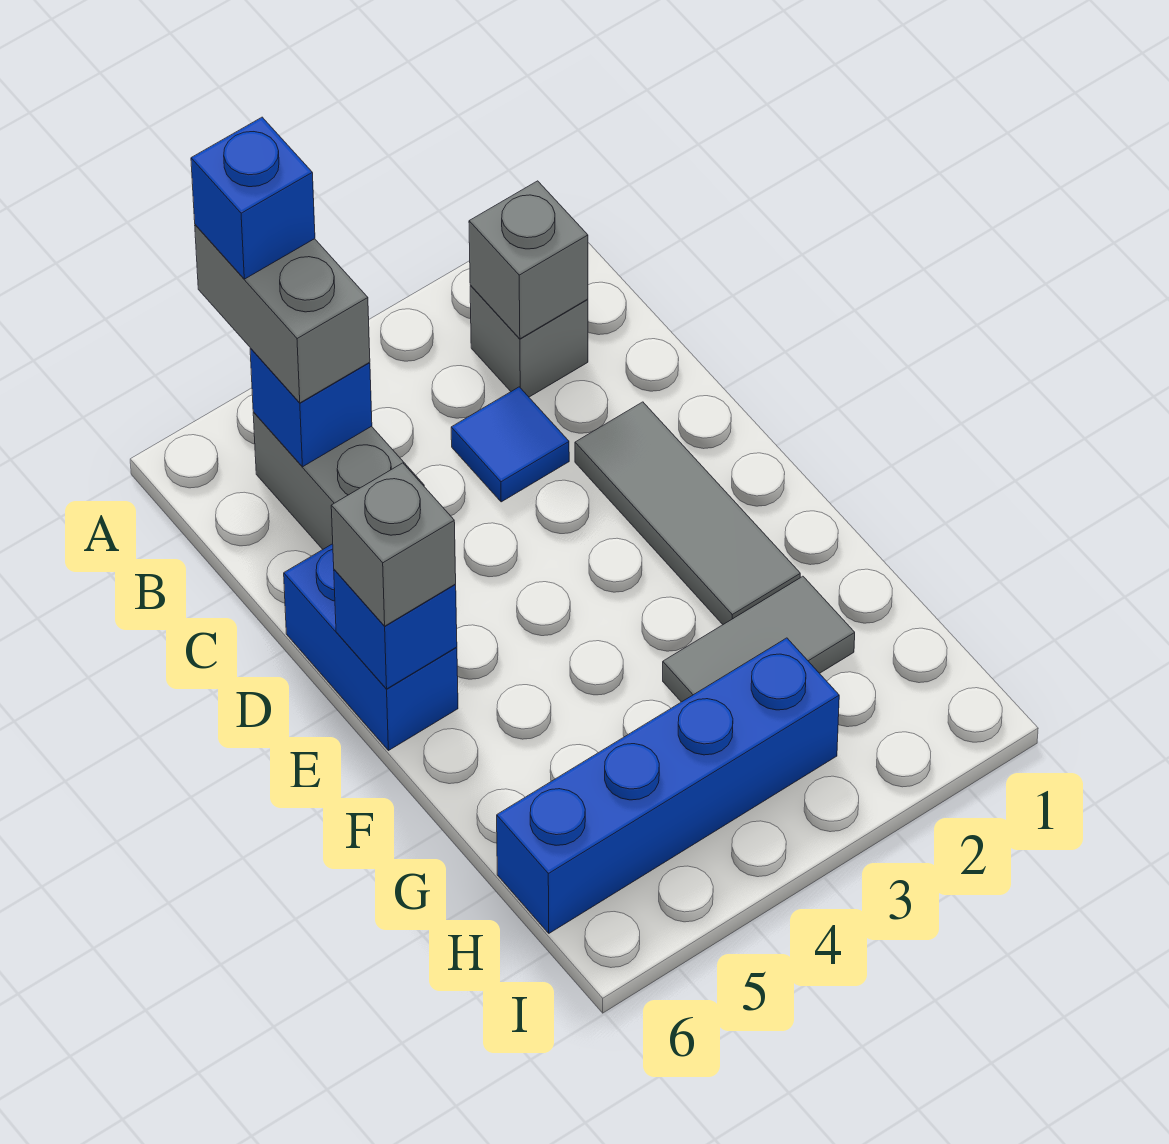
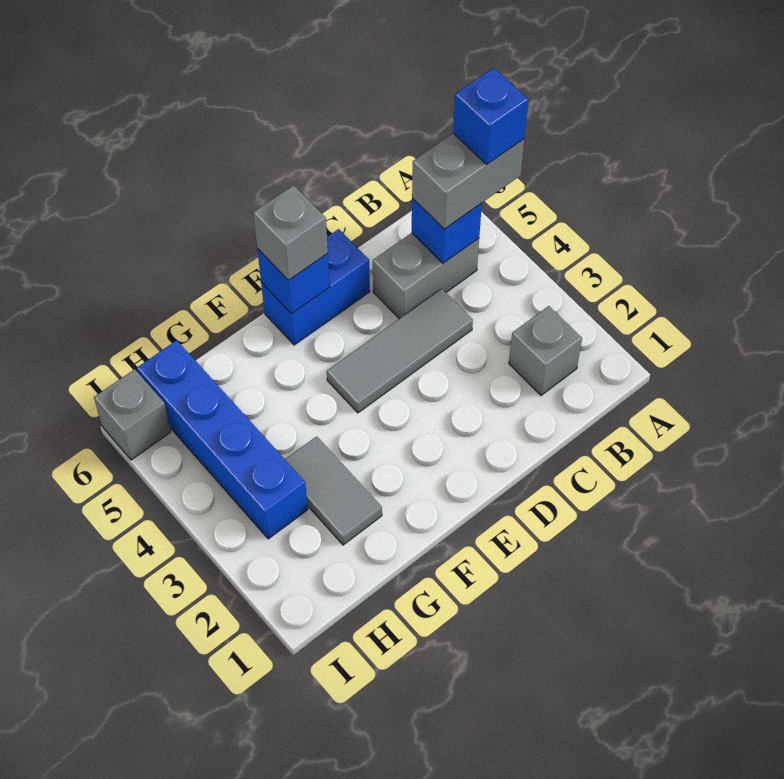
grey 1x1 brick [469,181,588,339] -> grey 1x1 brick moved to [94,369,171,460]
blue 1x1 tile [451,387,569,502] -> none
grey 1x3 tile [575,402,800,624] -> grey 1x3 tile moved to [327,289,473,413]

